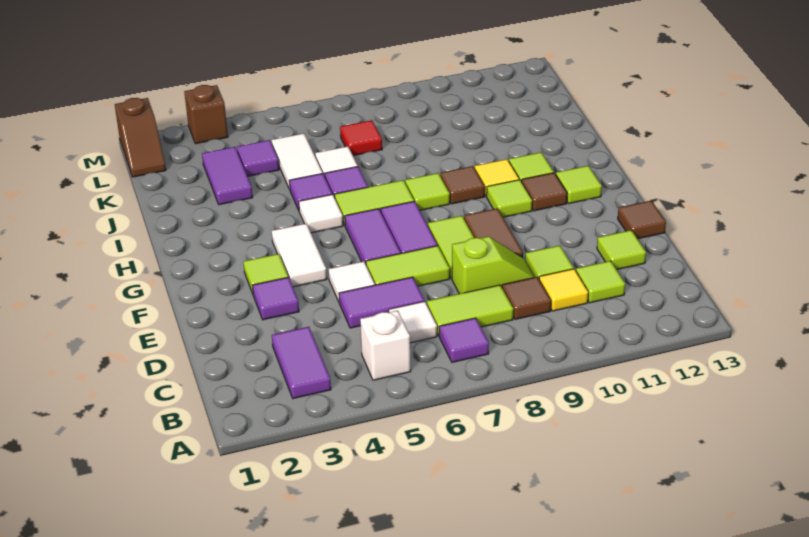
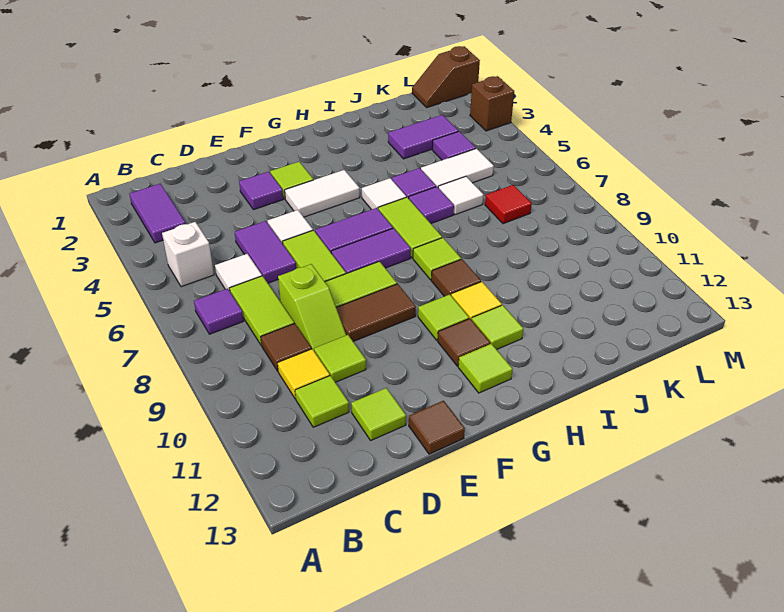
purple 1x2 tile [272,327,331,399] -> purple 1x2 tile turned to [129,184,185,243]

